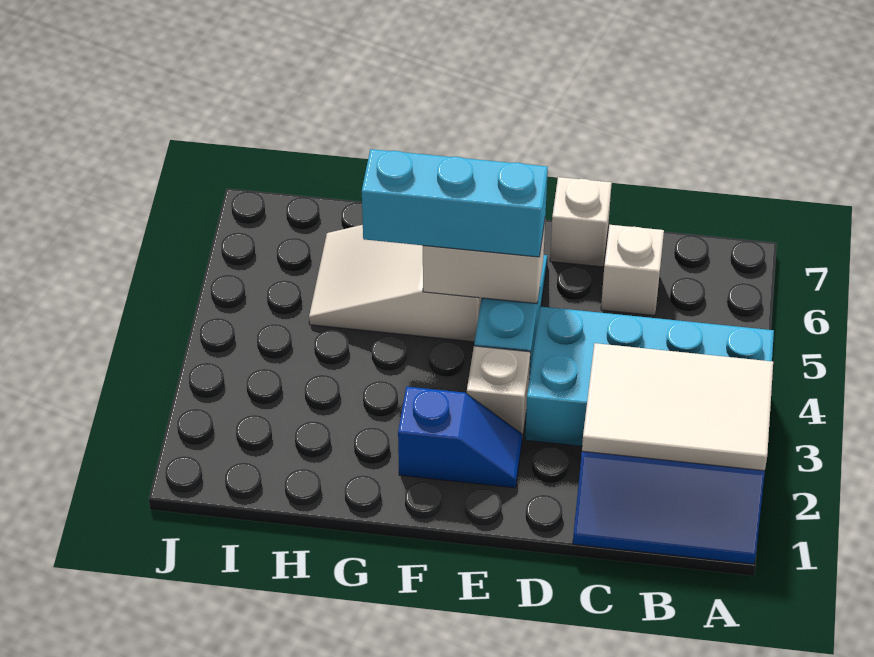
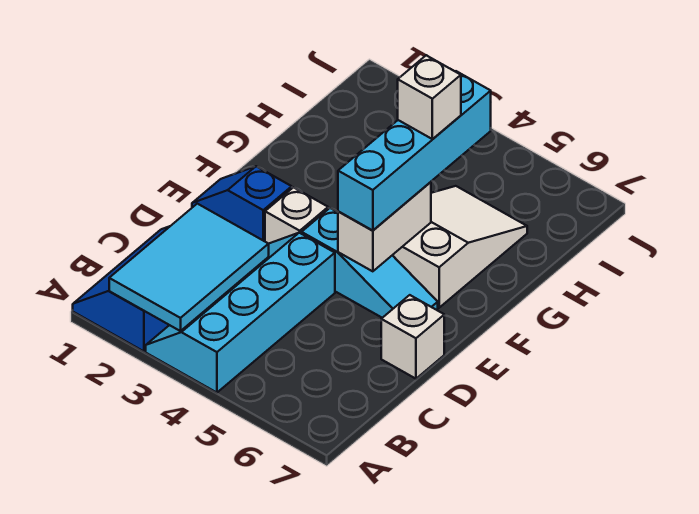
white 2x3 tile [582,343,773,471] -> cyan 2x3 tile [109,204,269,331]
cyan 2x4 brick [525,307,774,446] -> cyan 2x4 slope [146,233,335,393]
white 1x1 brick [601,225,664,316] -> white 1x1 brick moved to [398,55,461,139]
blue 1x2 slope [398,387,522,488] -> blue 1x2 slope turned to [192,166,292,241]
cyan 1x3 brick [362,149,548,257] -> cyan 1x4 brick [338,71,491,231]

